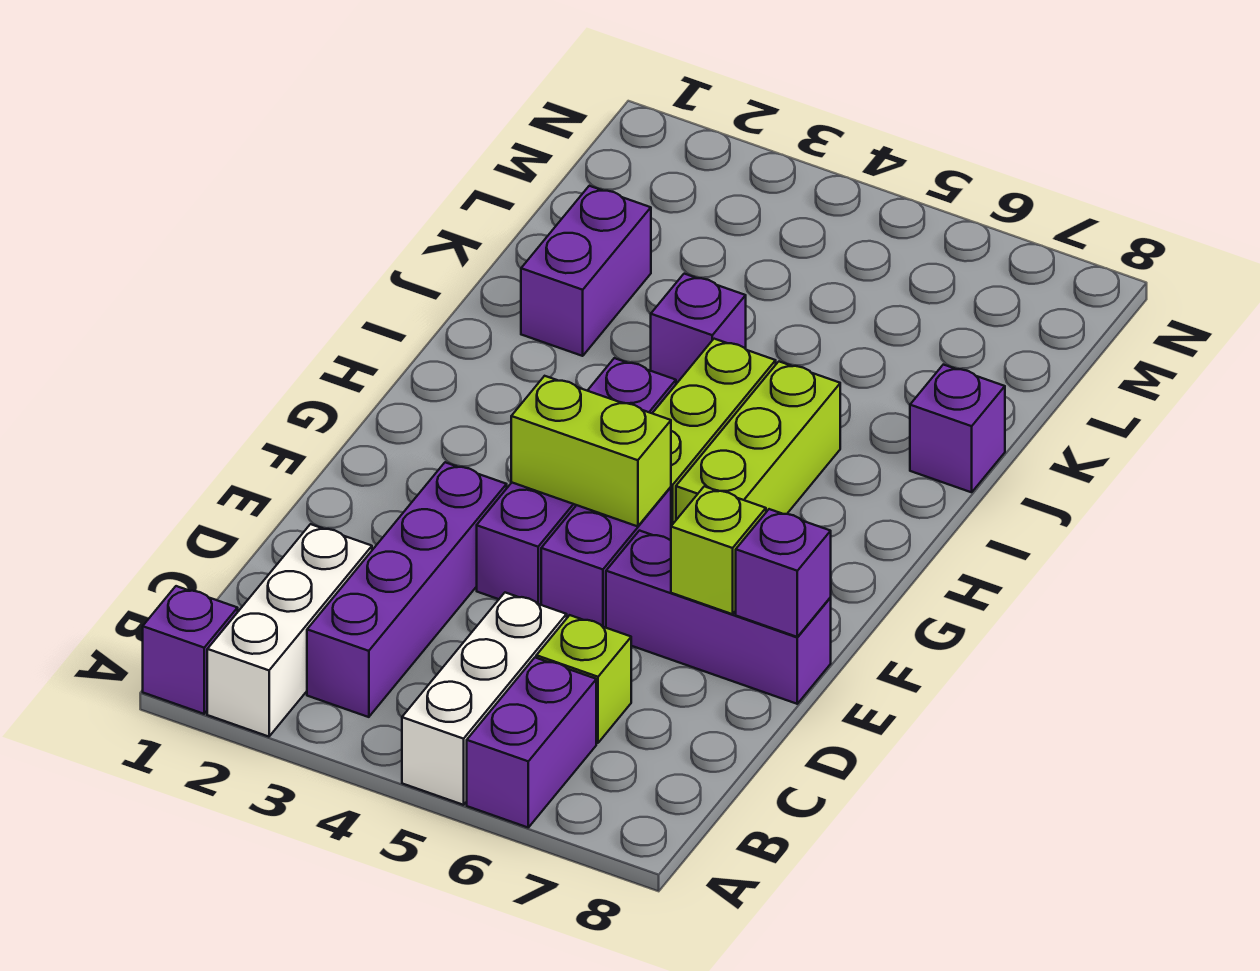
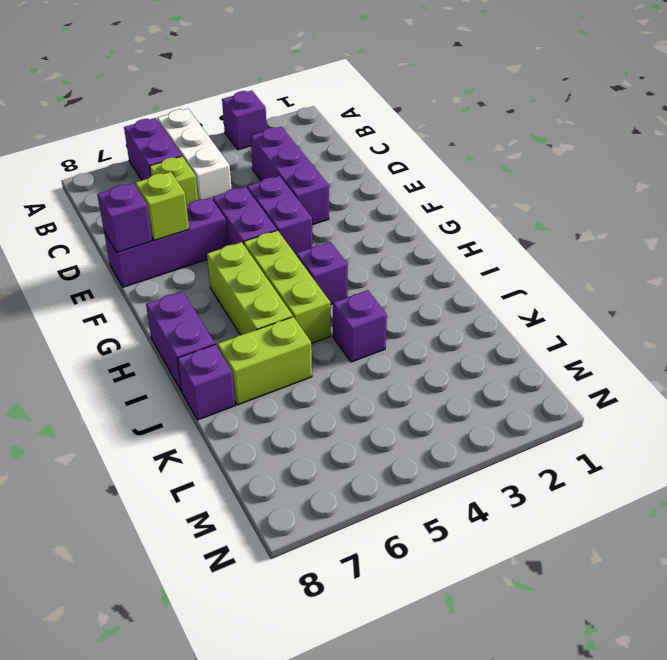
purple 1x1 brick [143,586,238,714] -> purple 1x1 brick moved to [222,91,267,150]
white 1x3 brick [207,524,372,737] -> none
purple 1x4 brick [307,462,507,717] -> purple 1x3 brick [251,127,329,225]
lime 1x2 brick [511,376,671,526] -> lime 1x2 brick moved to [218,317,312,405]
purple 1x2 brick [521,186,651,356] -> purple 1x2 brick moved to [146,291,215,391]

